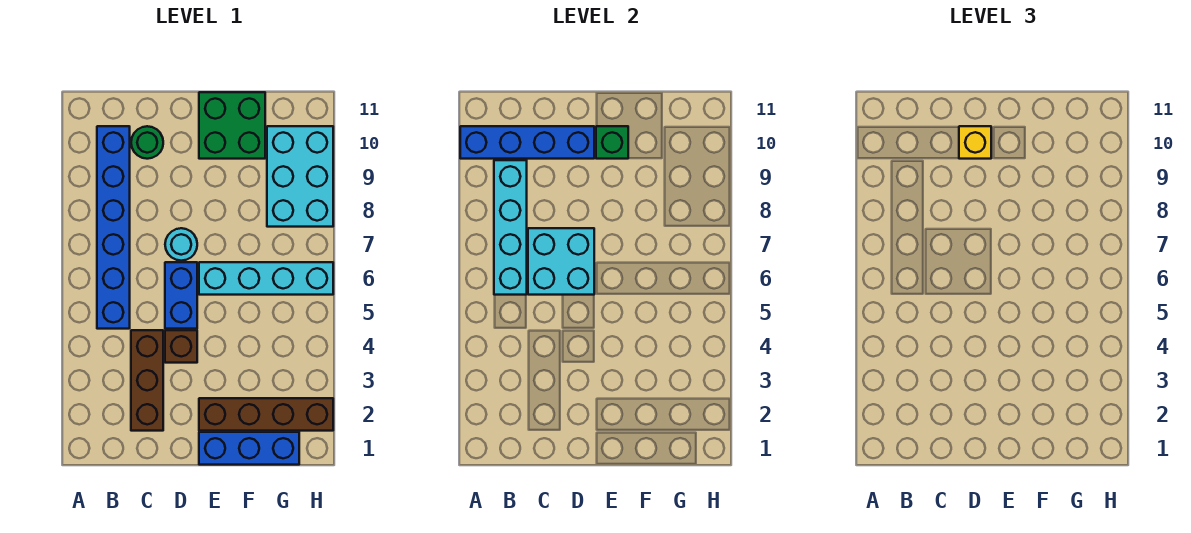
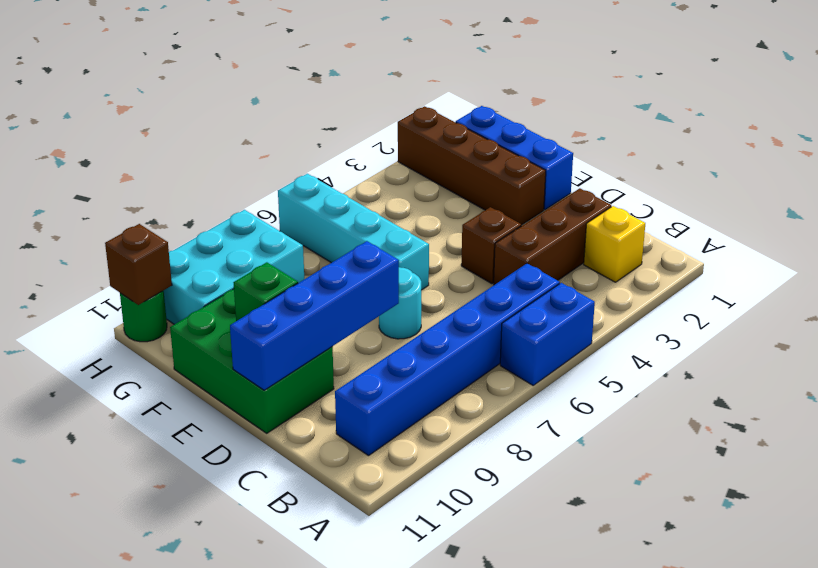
blue 1x4 brick [460,126,594,159] -> blue 1x4 brick turned to [230,241,399,390]
cyan 1x4 brick [494,160,527,295] -> none
cyan 2x2 brick [528,228,594,295] -> none
green 1x1 round brick [131,126,163,159] -> green 1x1 round brick moved to [120,291,167,342]
blue 1x2 brick [165,262,197,329] -> blue 1x2 brick moved to [500,283,595,385]
yellow 1x1 brick [959,126,991,159] -> yellow 1x1 brick moved to [584,206,645,282]
green 2x2 brick [199,92,265,159] -> green 2x3 brick [170,289,334,433]
none -> brown 1x1 brick [105,224,172,305]

